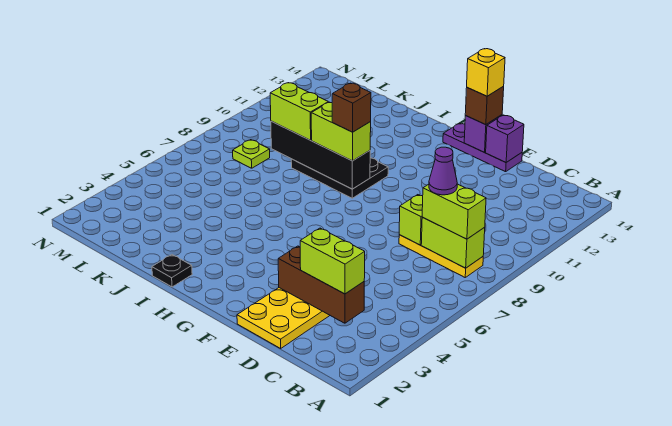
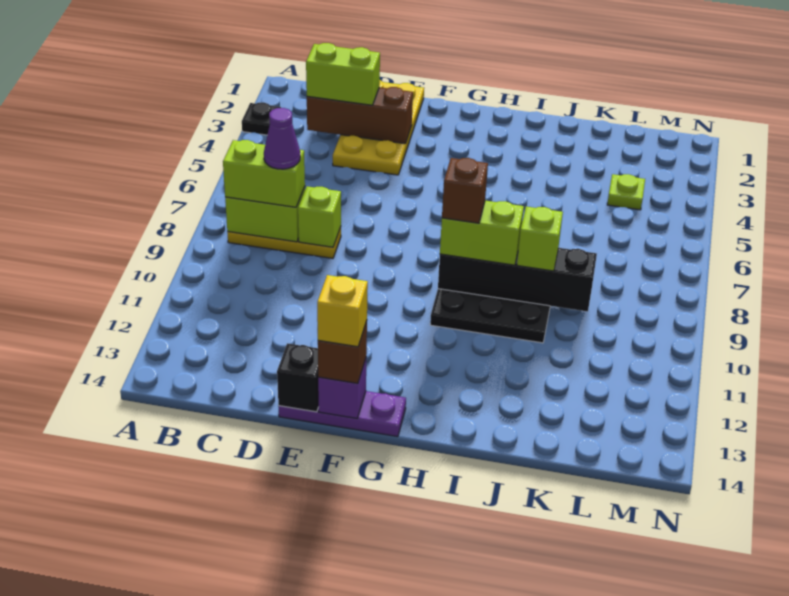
purple 1x1 brick [486,115,524,162] -> black 1x1 brick [277,343,319,412]
black 1x1 plate [152,255,192,287] -> black 1x1 plate moved to [242,102,281,135]
lime 1x2 brick [270,83,328,140] -> lime 1x1 brick [517,207,563,271]
lime 1x1 plate [233,140,270,168] -> lime 1x1 plate moved to [607,174,645,210]

